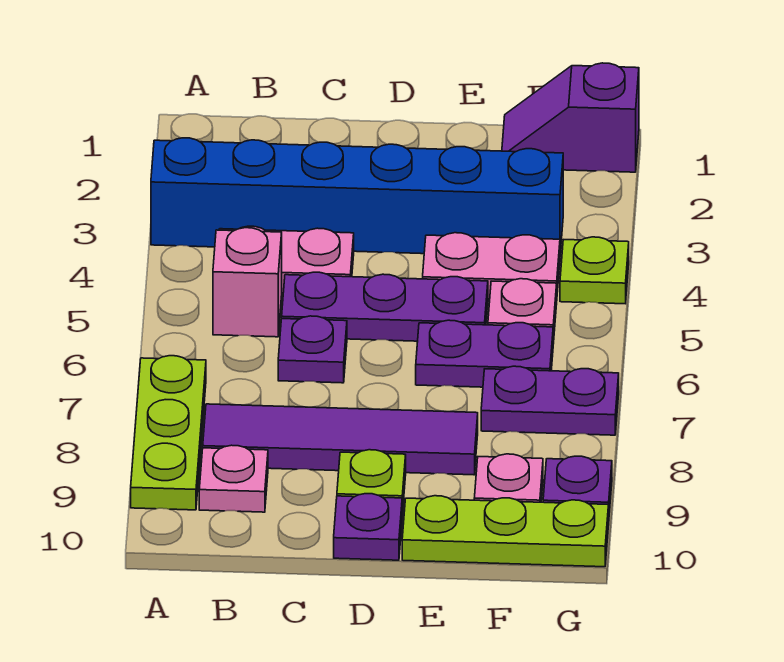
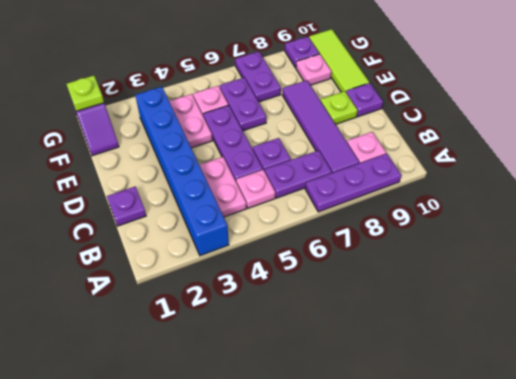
lime 1x3 plate [131,356,206,510] -> purple 1x3 plate [305,154,401,212]
pink 1x1 brick [213,228,282,337] -> pink 1x1 plate [236,170,275,208]
none -> purple 1x2 plate [265,150,332,198]
none -> purple 1x1 plate [107,187,146,226]
lime 1x3 plate [402,496,609,567] -> lime 1x3 tile [309,29,369,92]
lime 1x1 plate [560,237,629,304] -> lime 1x1 plate moved to [67,76,104,111]

